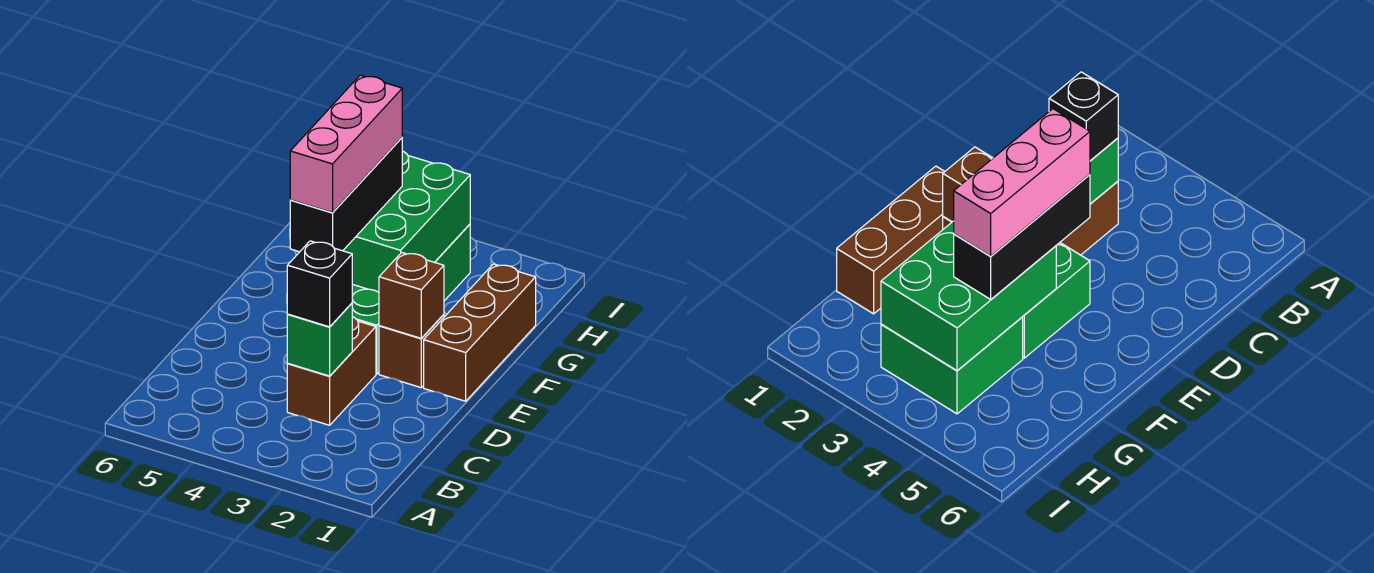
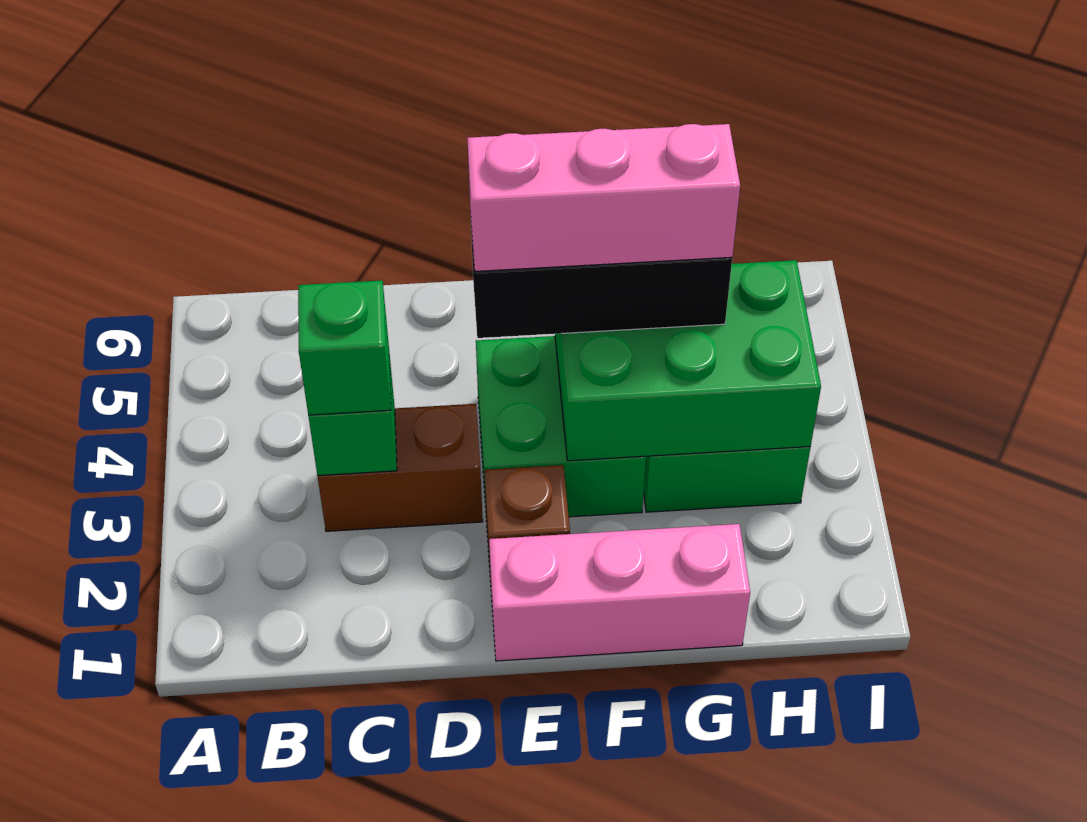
black 1x1 brick [287,241,352,327] -> green 1x1 brick [298,280,391,415]
brown 1x3 brick [424,264,536,401] -> pink 1x3 brick [489,524,750,661]
brown 1x1 brick [379,252,444,338] -> none

